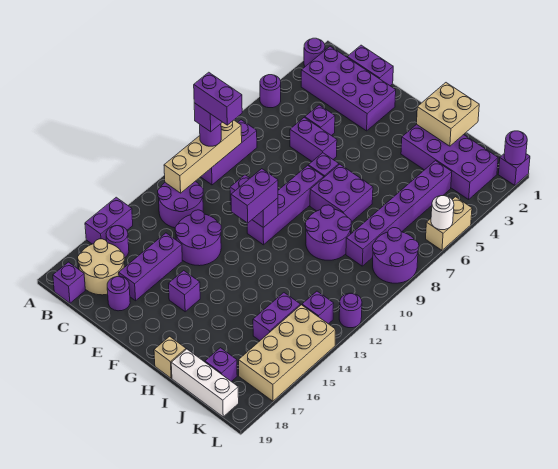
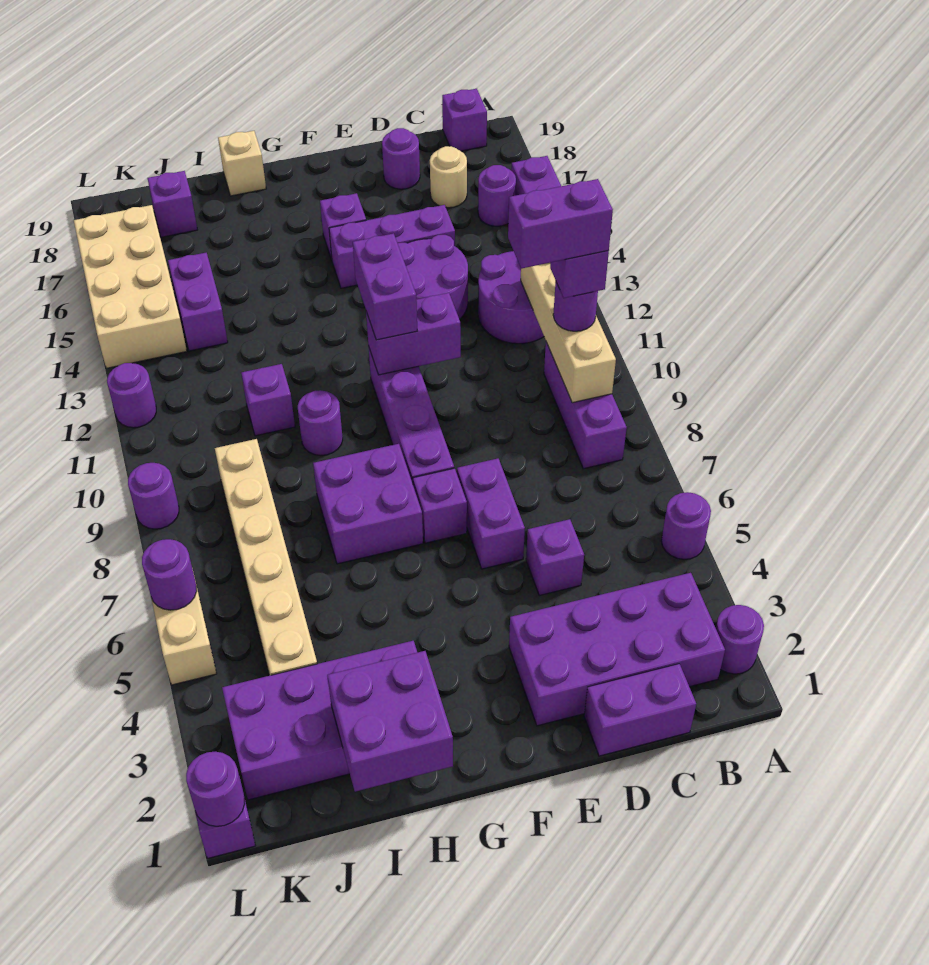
tan 2x2 round brick [78,239,124,295] -> tan 1x1 round brick [430,146,467,208]
purple 1x2 brick [290,117,337,161] -> purple 1x2 brick turned to [457,458,525,569]
purple 1x3 brick [119,233,182,301] -> purple 1x3 brick turned to [329,205,455,288]
tan 2x2 brick [417,83,479,146] -> purple 2x2 brick [327,651,453,792]
purple 2x2 round brick [305,205,351,260] -> purple 1x1 round brick [298,390,343,456]
white 1x3 brick [171,349,239,417] -> none
purple 1x6 brick [346,161,452,266] -> tan 1x6 brick [215,439,317,676]
purple 2x2 round brick [373,228,419,283] -> purple 1x1 round brick [128,463,179,529]
purple 1x1 brick [302,291,334,324] -> purple 1x1 brick moved to [241,364,295,436]
white 1x1 round brick [431,196,454,230] -> purple 1x1 round brick [142,539,197,610]

